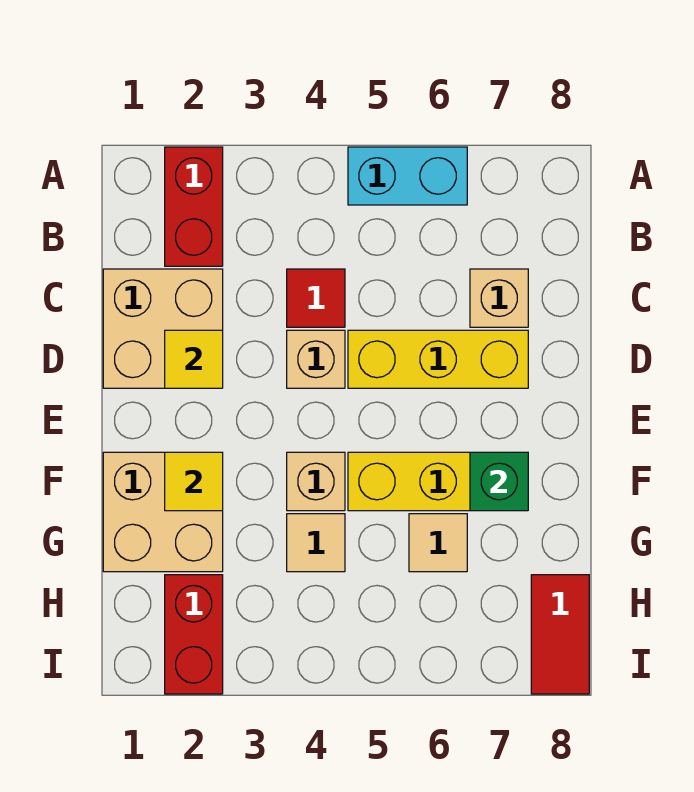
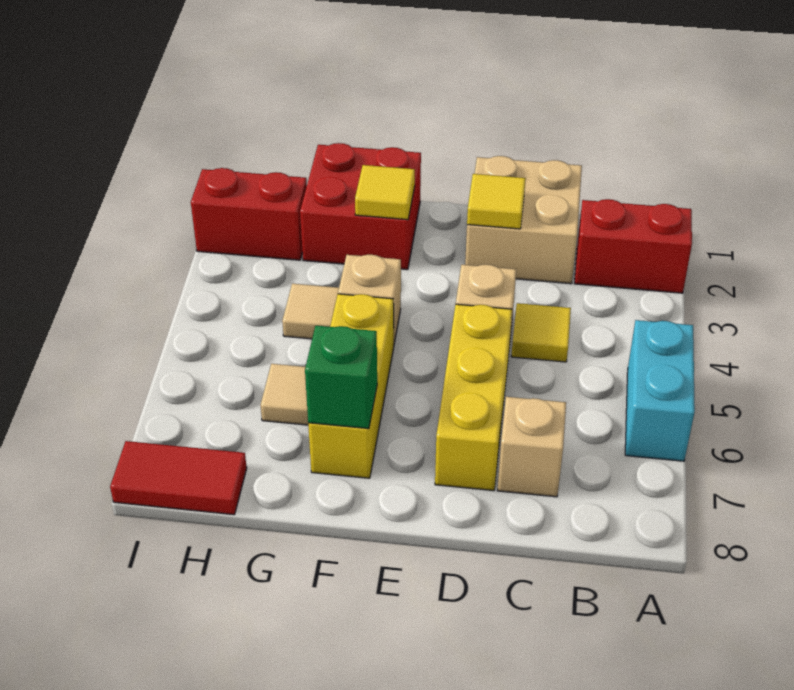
red 1x1 tile [287,269,345,327] -> yellow 1x1 tile [511,303,571,362]
tan 2x2 brick [103,452,223,572] -> red 2x2 brick [300,143,421,270]

